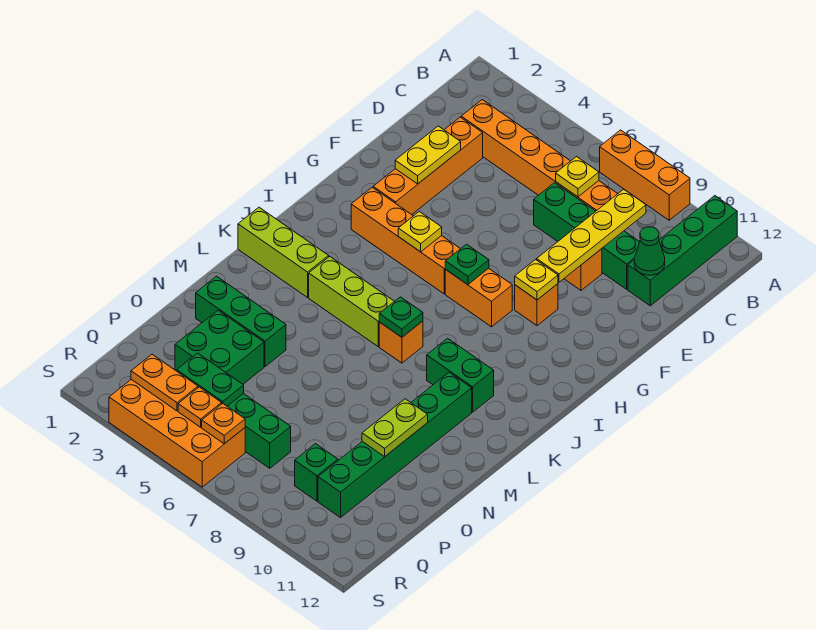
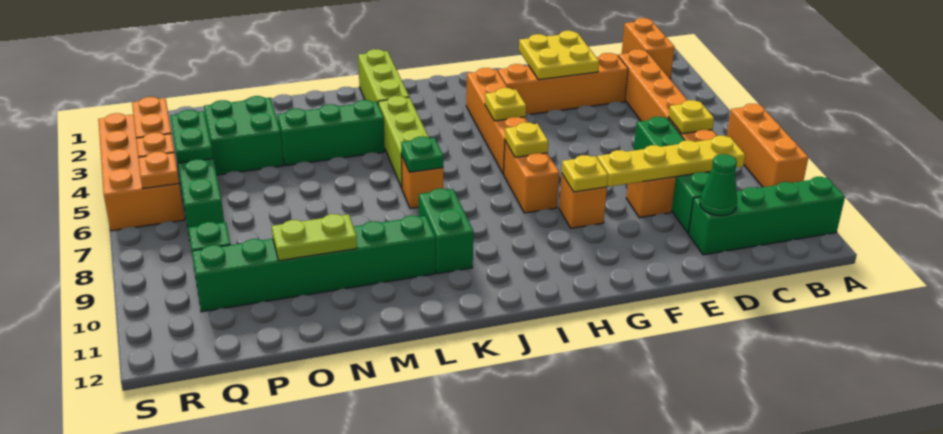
none -> orange 1x2 brick [622,18,675,79]
yellow 1x2 plate [395,126,461,184] -> yellow 2x2 plate [519,31,599,80]
green 1x1 plate [445,244,489,285] -> yellow 1x1 plate [505,122,548,157]
green 1x3 brick [196,276,286,367] -> green 1x3 brick turned to [277,100,385,166]

